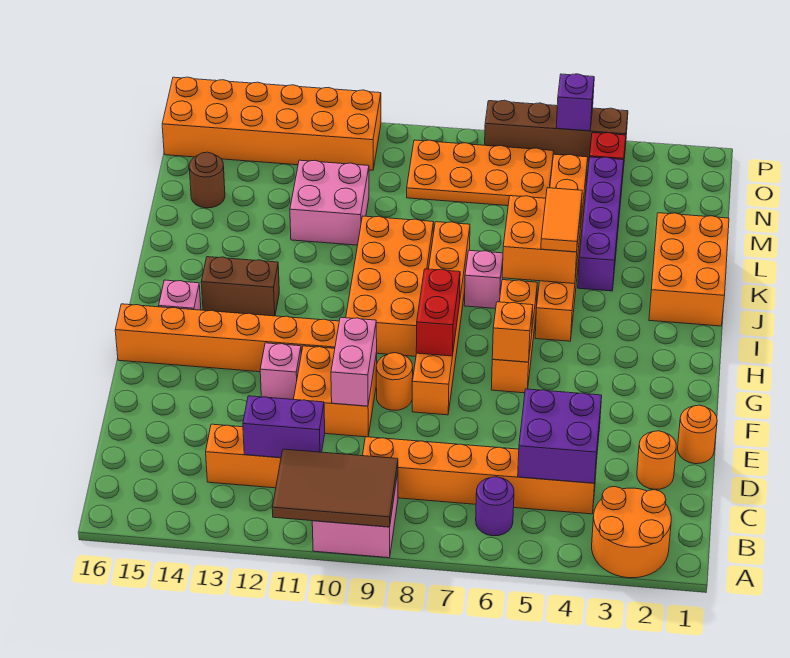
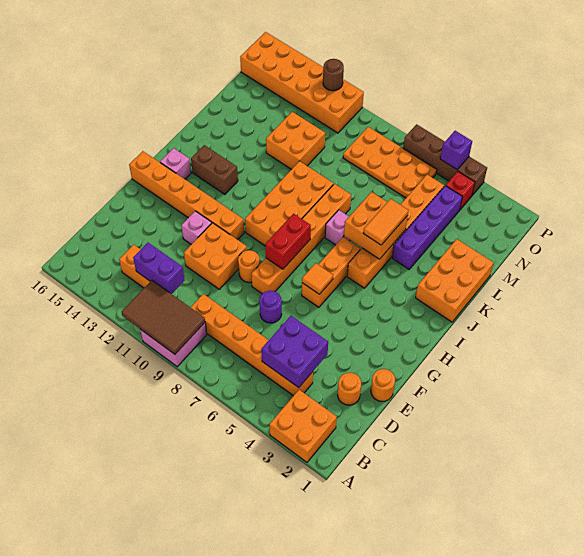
orange 2x2 round brick [592,487,671,578] -> orange 2x2 brick [269,390,337,462]
purple 1x1 round brick [476,477,514,536] -> purple 1x1 round brick moved to [259,291,282,323]
pink 1x2 brick [331,317,377,406] -> none
orange 1x1 brick [492,302,533,362] -> orange 1x1 tile [302,263,333,294]
pink 2x2 brick [290,160,369,245] -> orange 2x2 brick [266,112,325,169]
brown 1x1 round brick [189,152,225,208] -> brown 1x1 round brick moved to [323,59,344,91]

